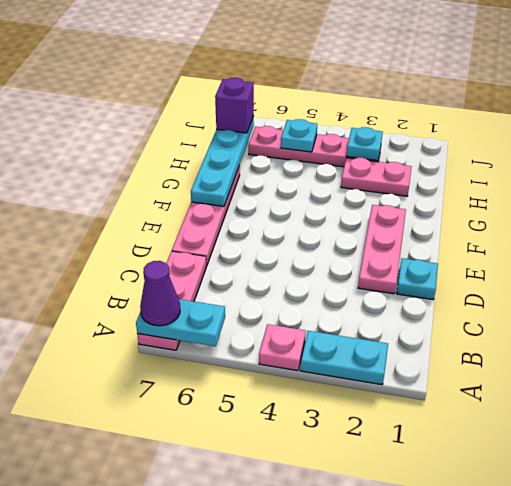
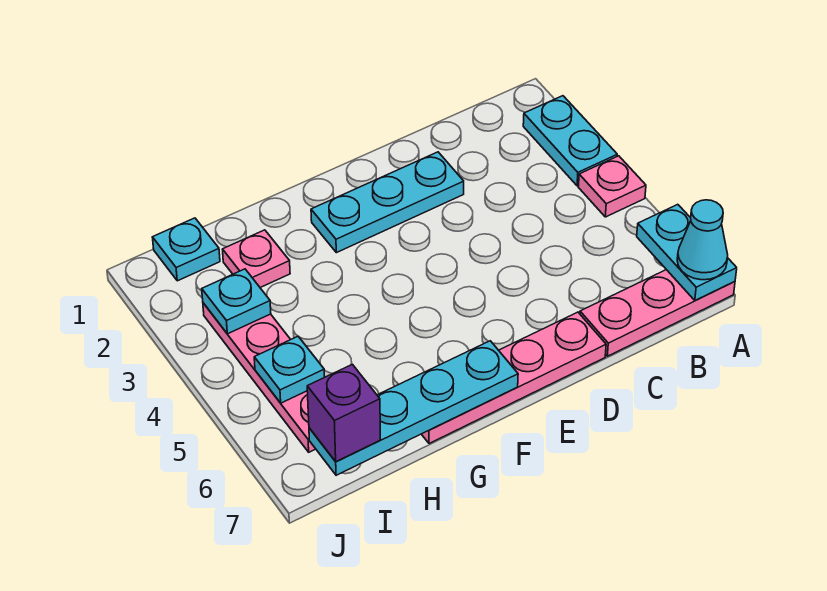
purple 1x1 cone [140,261,180,326] -> cyan 1x1 cone [677,200,728,280]
cyan 1x1 plate [397,258,438,300] -> cyan 1x1 plate moved to [152,218,220,281]
pink 1x3 plate [358,205,406,294] -> cyan 1x3 plate [311,152,464,253]
pink 1x2 plate [341,158,412,196] -> pink 1x1 plate [222,230,290,288]

